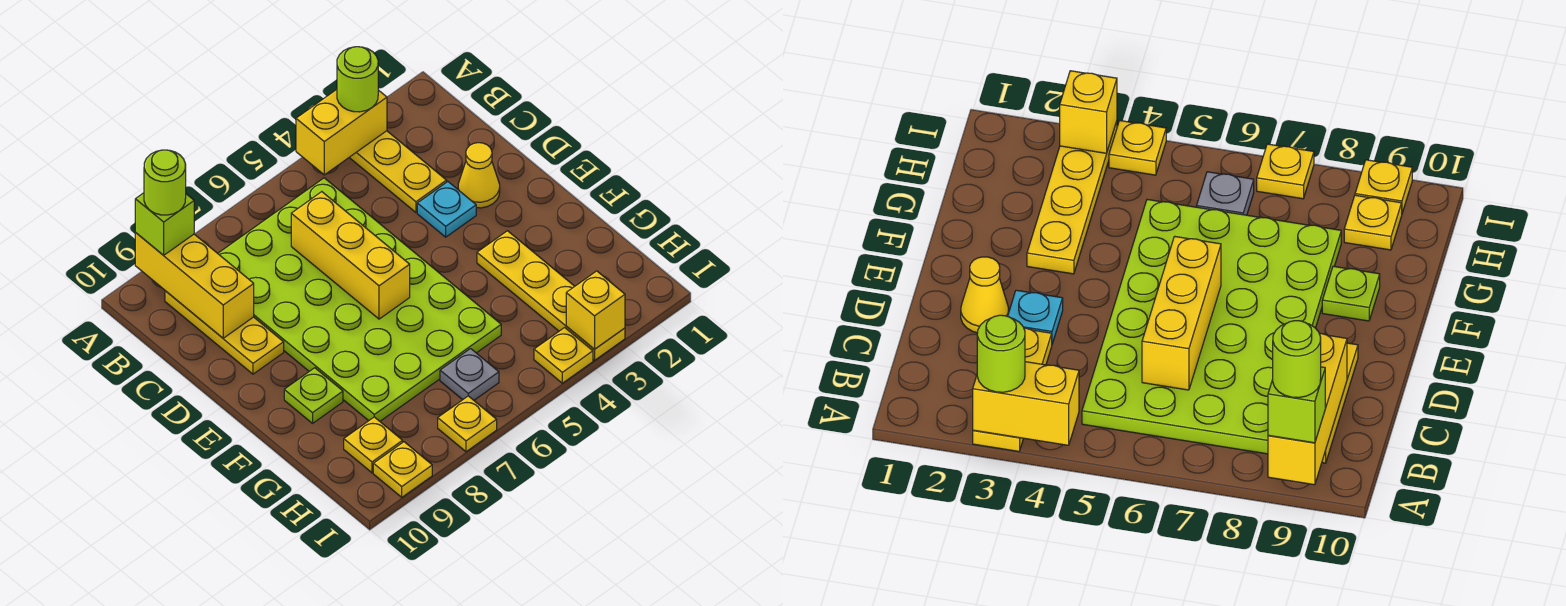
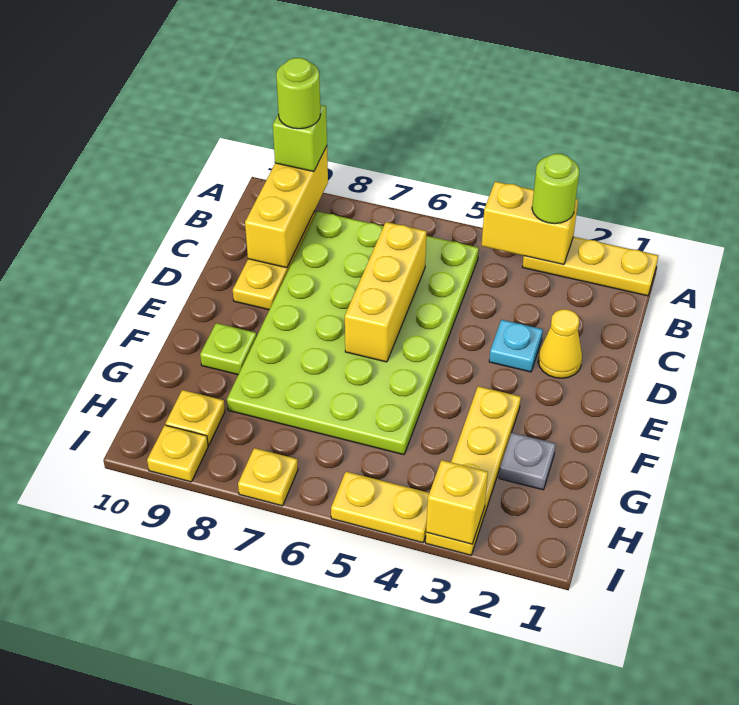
yellow 1x3 plate [349,131,447,212] -> yellow 1x3 plate turned to [522,237,658,296]
grey 1x1 plate [440,349,499,400] -> grey 1x1 plate moved to [499,433,556,490]
yellow 1x1 plate [534,328,593,383] -> yellow 1x2 plate [331,472,429,543]

